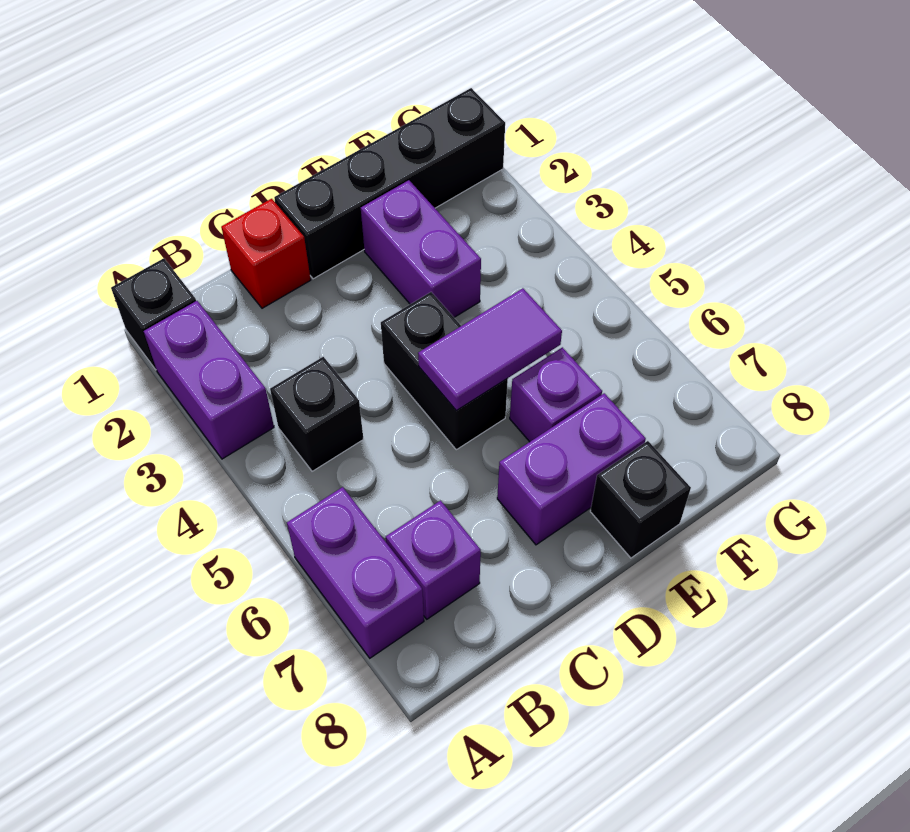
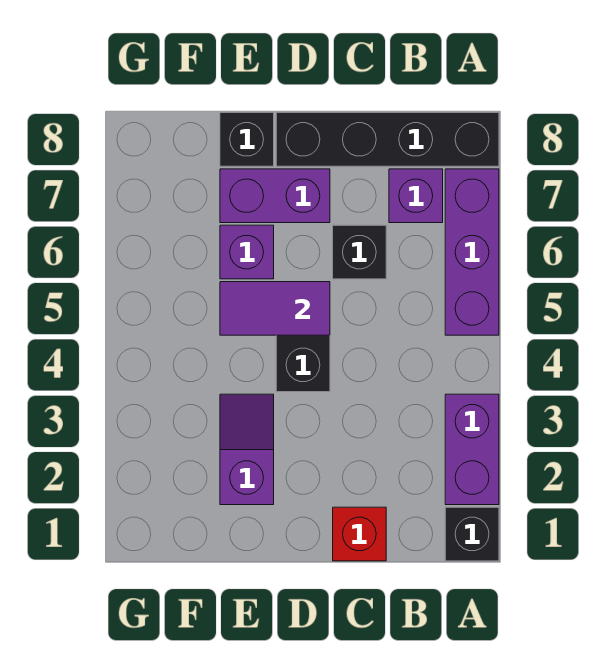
purple 1x2 brick [287,487,424,658] -> purple 1x3 brick [445,169,499,335]
black 1x1 brick [270,357,363,471] -> black 1x1 brick moved to [333,225,386,279]
black 1x4 brick [274,88,505,279] -> black 1x4 brick moved to [276,113,499,166]
purple 1x2 brick [361,180,481,317] -> purple 1x2 slope [220,394,274,505]

